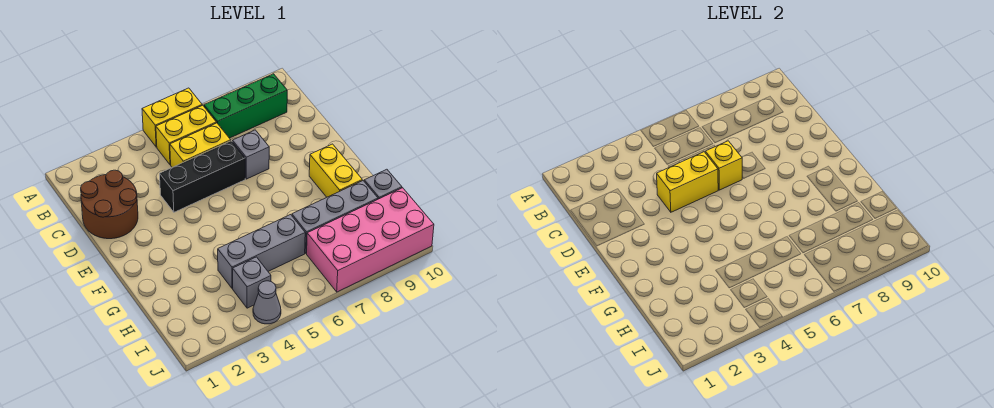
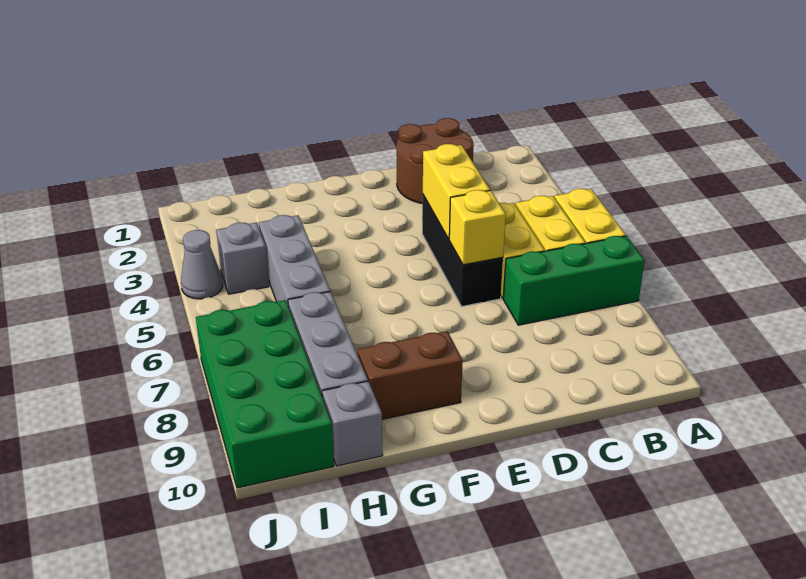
green 1x3 brick [204,74,287,138] -> green 1x3 brick turned to [503,236,645,325]
grey 1x1 brick [233,130,269,179] -> none
yellow 1x2 brick [309,144,362,197] -> brown 1x2 brick [358,331,463,419]
pink 2x4 brick [307,188,434,292] -> green 2x4 brick [196,300,334,488]

